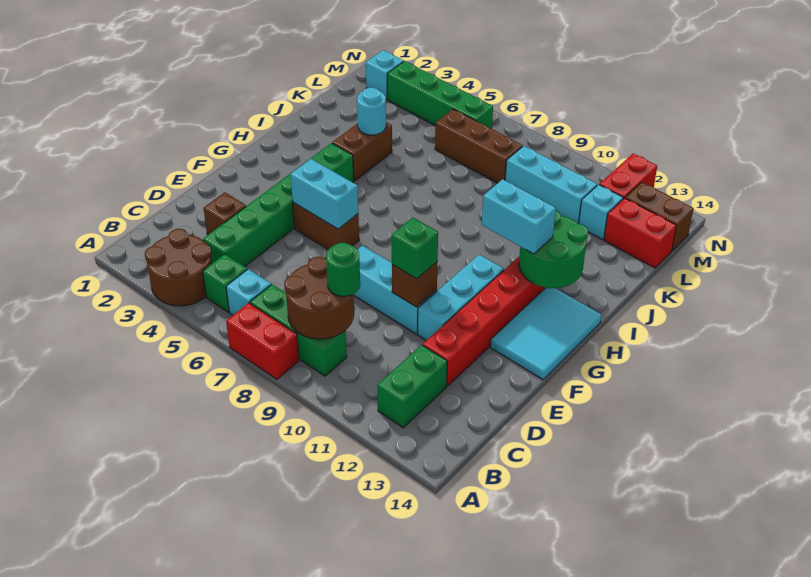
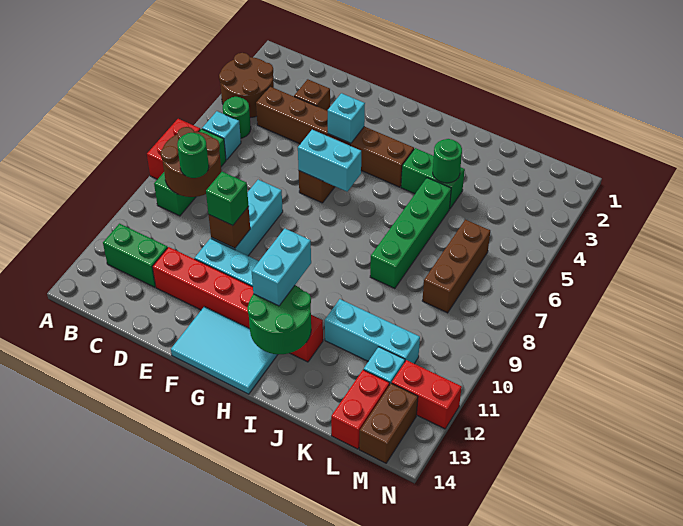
green 1x1 brick [203,254,247,312] -> green 1x1 round brick [223,97,251,138]
green 1x6 brick [203,143,354,267] -> brown 1x6 brick [256,87,414,187]
cyan 1x2 brick [290,159,358,229] -> cyan 1x2 brick turned to [298,130,361,192]
brown 1x2 brick [332,122,392,181] -> green 1x2 brick [401,148,465,209]
cyan 1x1 round brick [357,88,386,135] -> green 1x1 round brick [433,139,462,183]
cyan 1x3 brick [505,146,597,224] -> cyan 1x3 brick turned to [325,299,420,364]
cyan 1x1 brick [366,50,404,99] -> cyan 1x1 brick moved to [328,93,365,143]
green 1x4 brick [387,61,493,129] -> green 1x4 brick moved to [370,178,451,288]

